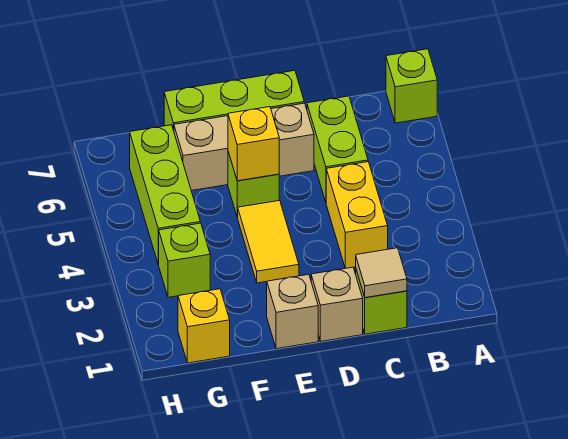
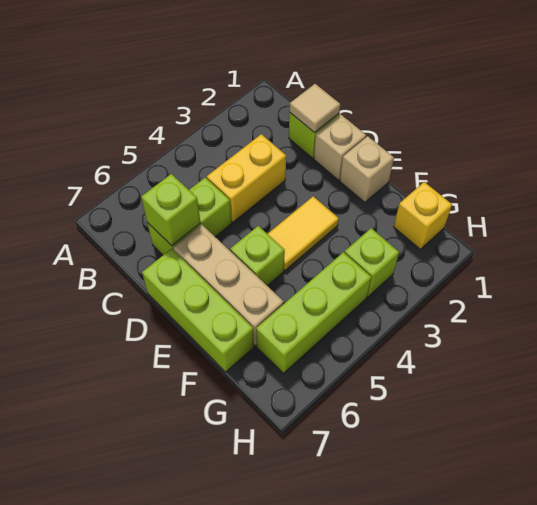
lime 1x1 brick [386,49,437,123] -> lime 1x1 brick moved to [141,174,201,246]
yellow 1x1 brick [228,107,279,181] -> none

